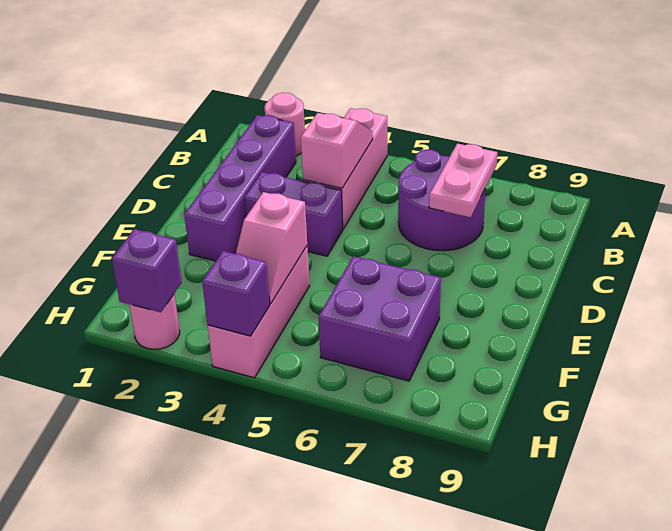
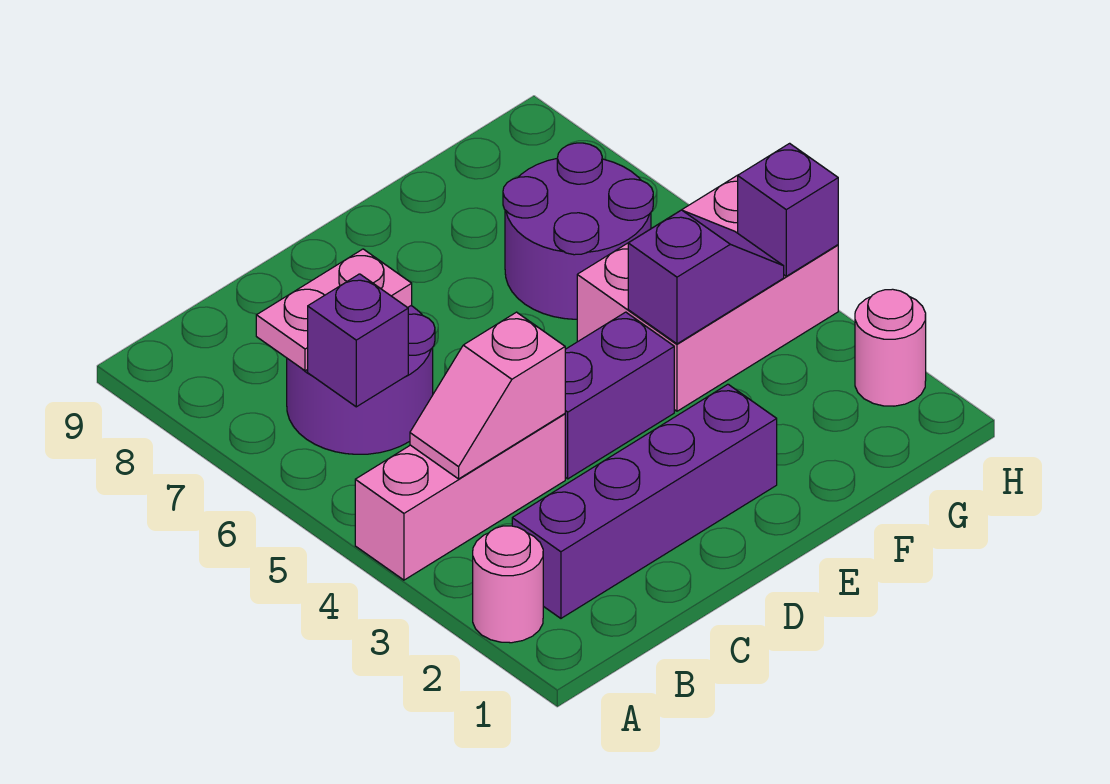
purple 1x2 brick [244,172,343,256] -> purple 1x2 brick turned to [565,312,674,479]
pink 1x3 brick [208,246,309,378] -> pink 2x3 brick [577,175,838,411]
pink 1x2 slope [236,192,307,304] -> purple 1x2 slope [628,210,784,344]
purple 2x2 brick [318,256,441,381] -> purple 2x2 round brick [503,143,653,319]
purple 1x1 brick [112,229,182,312] -> purple 1x1 brick moved to [308,274,408,407]

